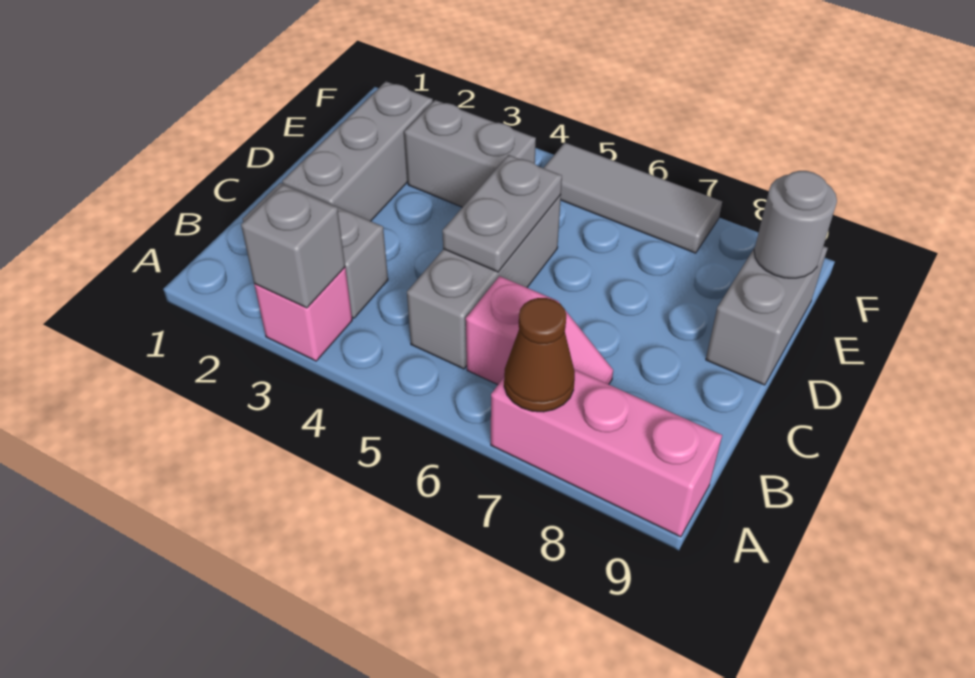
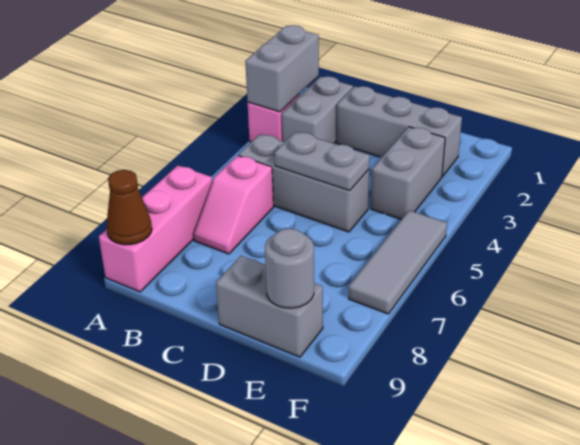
grey 1x1 brick [241,185,345,308] -> grey 1x2 brick [245,25,319,112]
brown 1x1 cone [504,298,575,412] -> brown 1x1 cone moved to [106,170,152,245]

